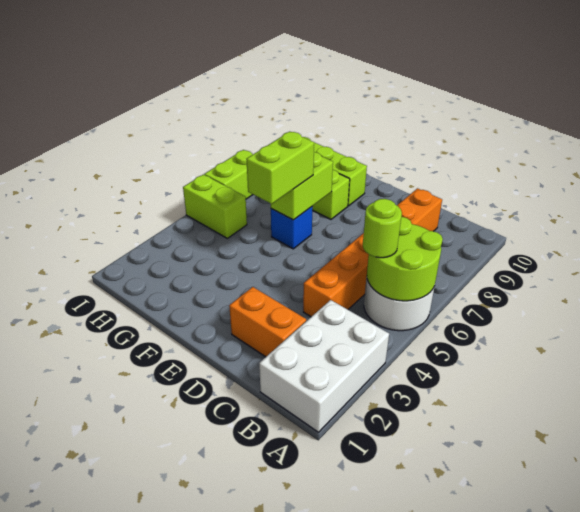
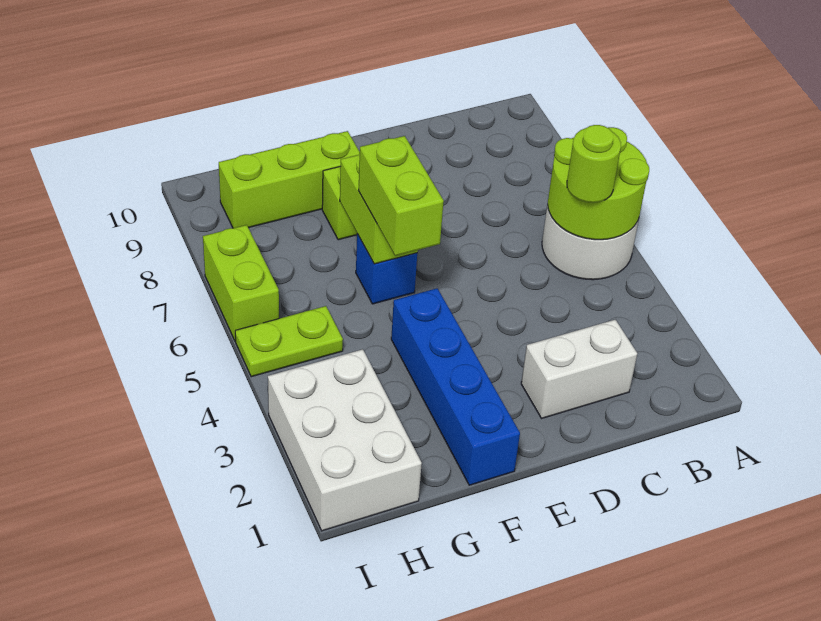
white 2x3 brick [259,300,389,432] -> white 2x3 brick moved to [268,349,422,531]
orange 1x2 brick [229,287,306,357] -> white 1x2 brick [521,320,637,418]
orange 1x6 brick [303,188,442,317] -> none
none -> blue 1x4 brick [391,288,520,485]
lime 1x2 brick [183,174,247,238] -> lime 1x2 plate [235,306,343,377]

